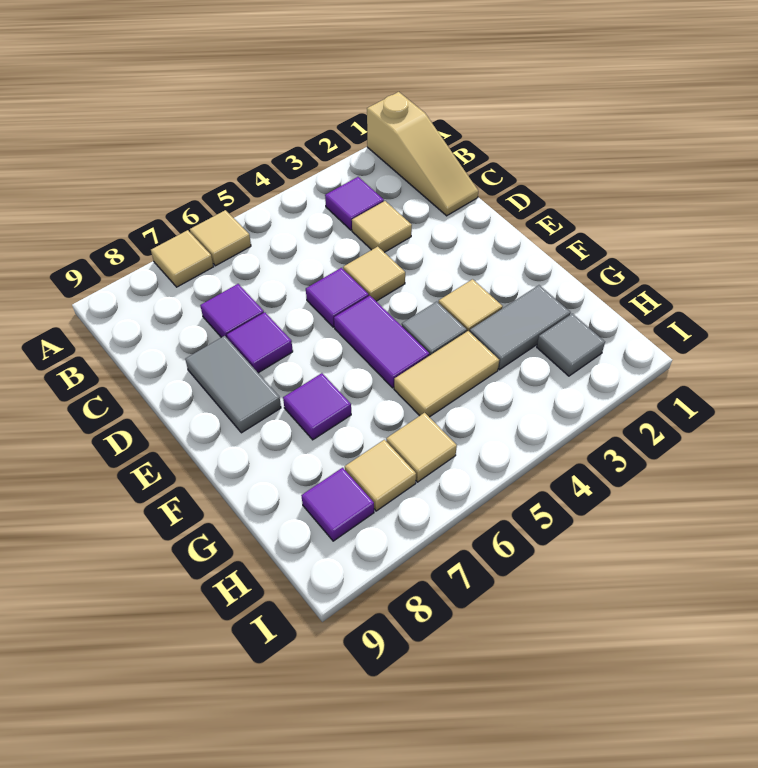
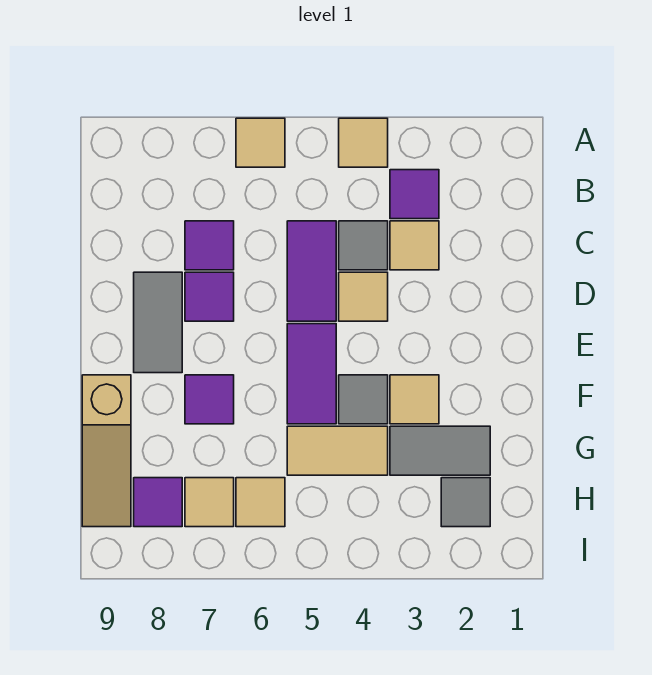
tan 1x3 slope [367,92,478,216] -> tan 1x3 slope moved to [82,375,131,527]
tan 1x1 tile [151,230,213,287] -> tan 1x1 tile moved to [339,118,388,167]
none -> grey 1x1 tile [339,221,388,270]
purple 1x1 tile [306,268,369,327] -> purple 1x2 tile [287,221,336,321]

